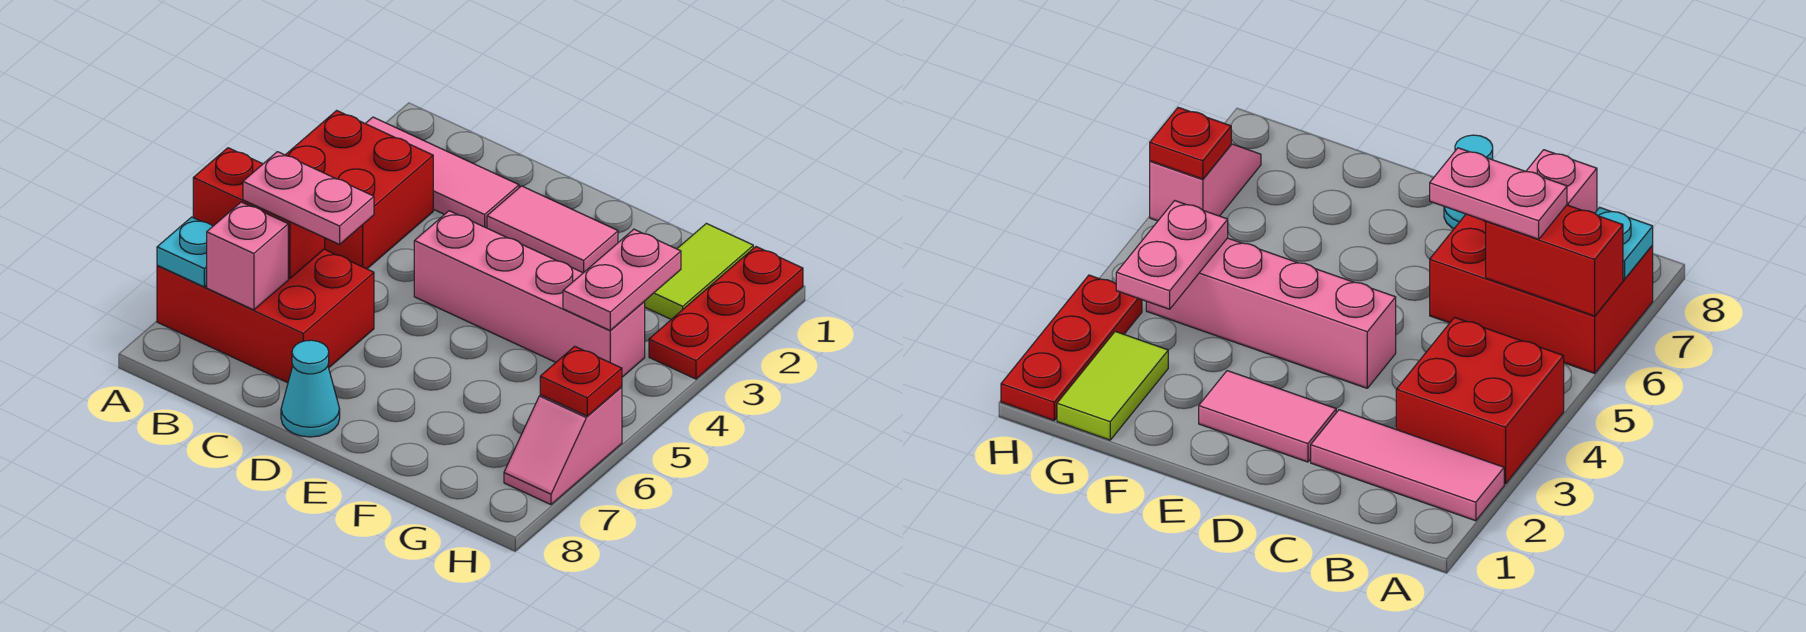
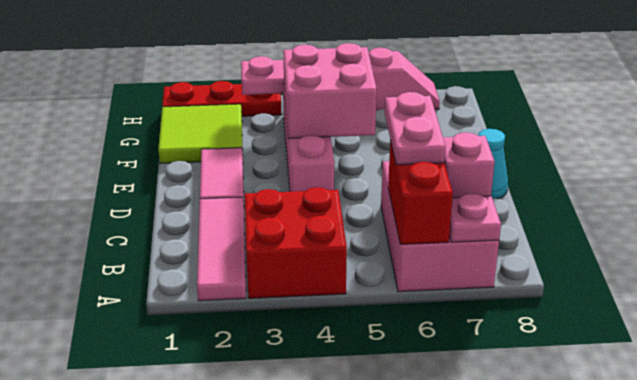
red 2x3 brick [157,249,374,383] -> pink 2x3 brick [381,161,499,292]
cyan 1x1 plate [157,217,213,287] -> pink 1x1 plate [449,193,501,242]
none -> pink 2x2 brick [283,43,377,138]
lime 1x2 tile [644,223,753,319] -> lime 2x2 tile [158,104,243,164]
red 1x1 plate [540,346,622,416] -> none

